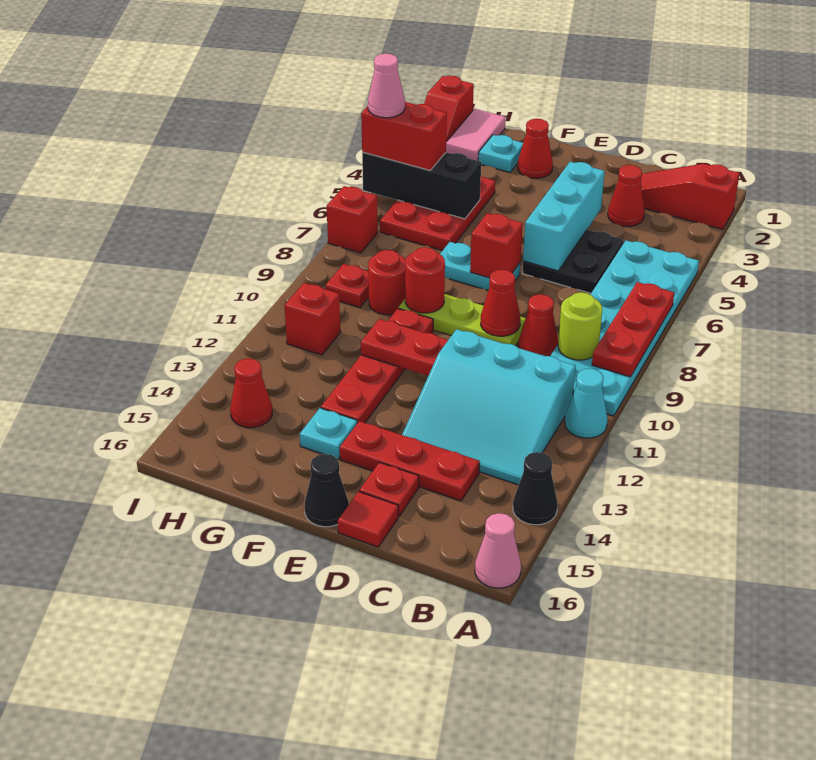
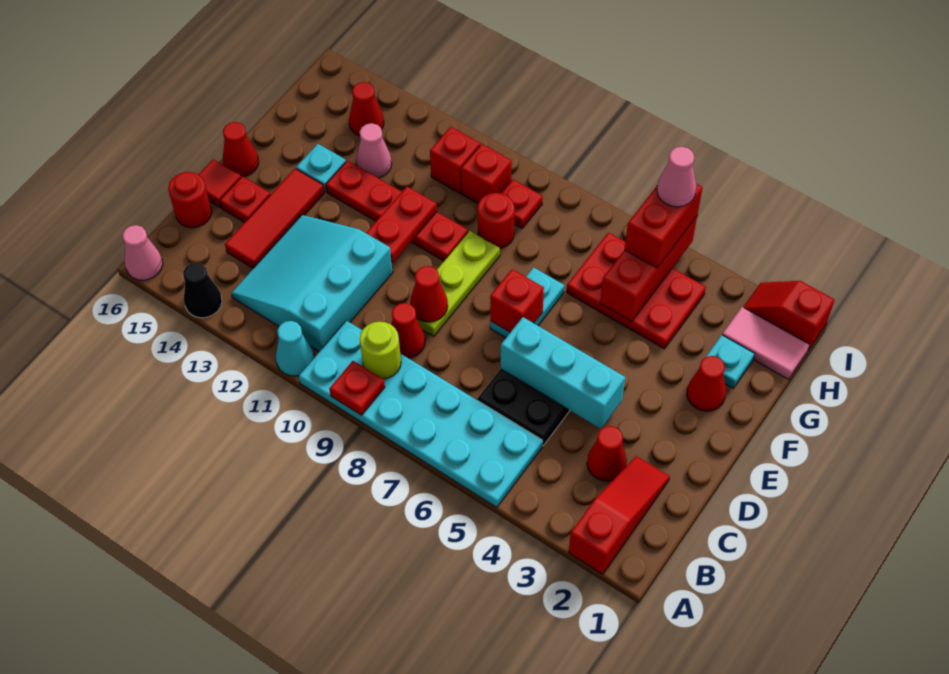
red 1x3 plate [592,282,674,377] -> red 1x1 plate [329,361,385,415]
red 1x3 plate [340,421,480,501] -> red 1x3 tile [225,169,324,268]
black 1x1 cone [305,454,349,527] -> red 1x1 cone [223,122,259,177]
red 1x1 round brick [405,247,445,313] -> red 1x1 round brick moved to [168,172,212,228]
black 1x3 brick [362,152,481,219] -> red 1x3 brick [600,216,697,321]
none -> pink 1x1 cone [356,123,392,178]
red 1x1 brick [327,186,378,253] -> red 1x1 brick moved to [461,144,512,203]

